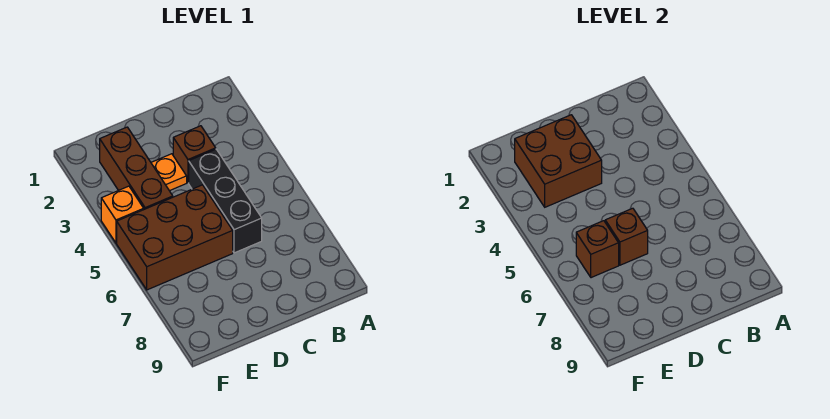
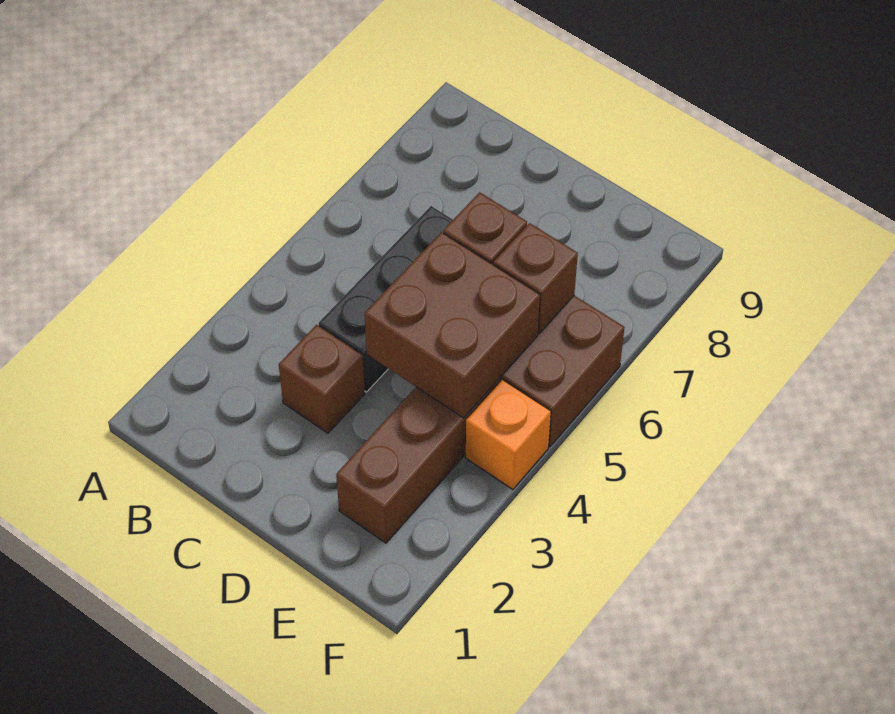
brown 2x2 brick [515,115,602,207] -> brown 2x2 brick moved to [365,232,540,418]
orange 1x1 plate [151,154,187,191] -> none

